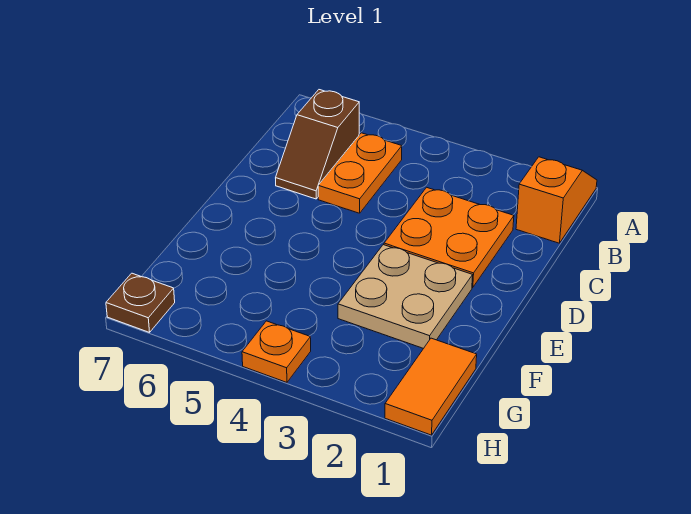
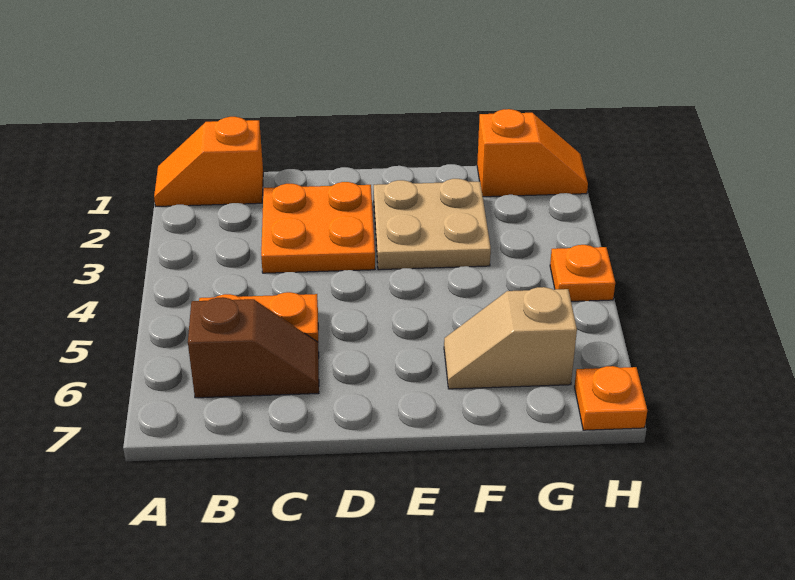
none -> tan 1x2 slope [444,287,577,389]
orange 1x2 tile [385,338,477,435] -> orange 1x2 slope [477,109,588,197]
brown 1x1 plate [106,273,175,332] -> orange 1x1 plate [574,366,647,430]

